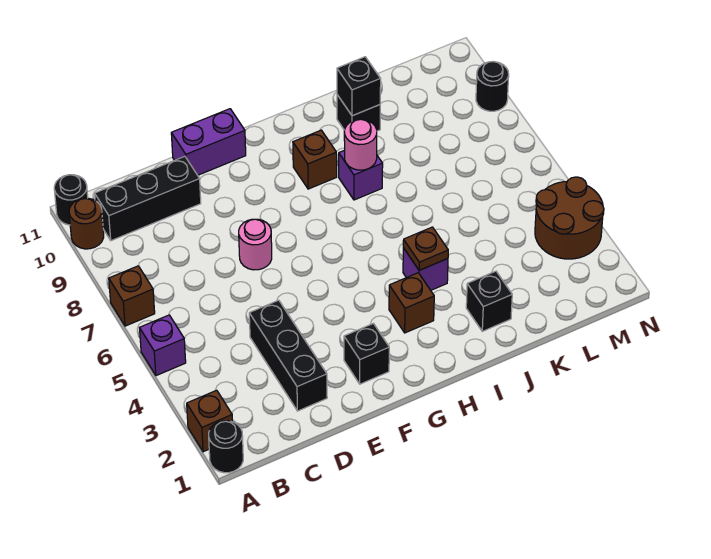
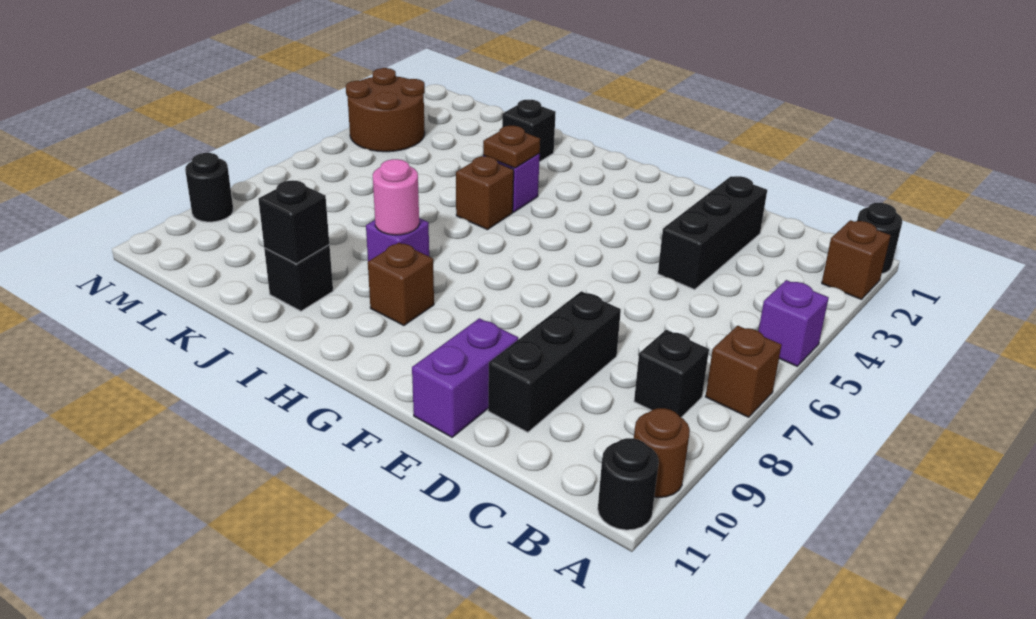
black 1x3 brick [95,156,201,241] -> black 1x3 brick turned to [488,291,621,432]
pink 1x1 round brick [239,219,272,270] -> none
purple 1x2 brick [171,109,246,175] -> purple 1x2 brick turned to [412,318,518,437]
black 1x1 brick [344,324,389,384] -> black 1x1 brick moved to [634,330,709,417]
brown 1x1 brick [389,273,434,333] -> brown 1x1 brick moved to [456,156,514,230]

